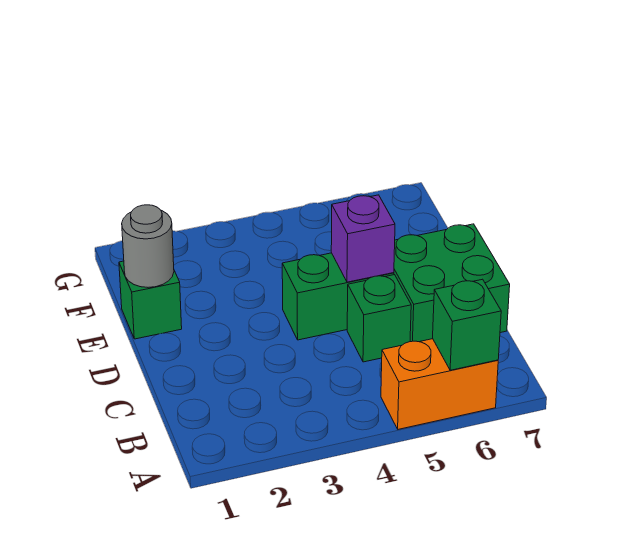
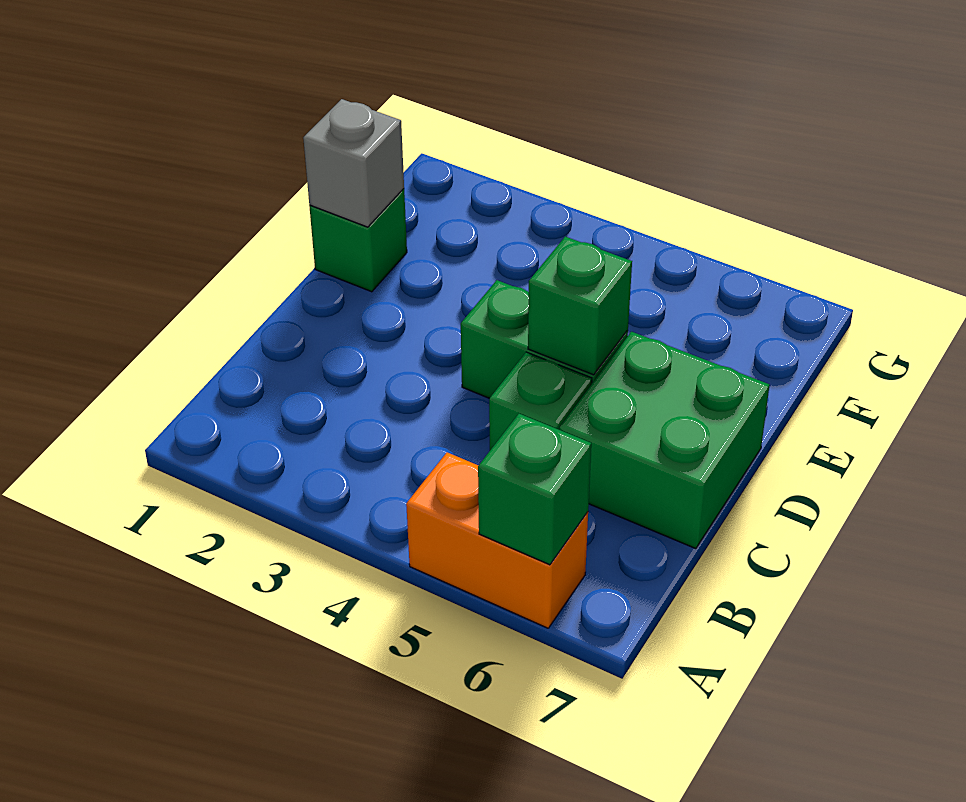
purple 1x1 brick [331,195,395,282] -> green 1x1 brick [528,237,632,375]
grey 1x1 round brick [122,205,174,287] -> grey 1x1 brick [303,99,404,227]

